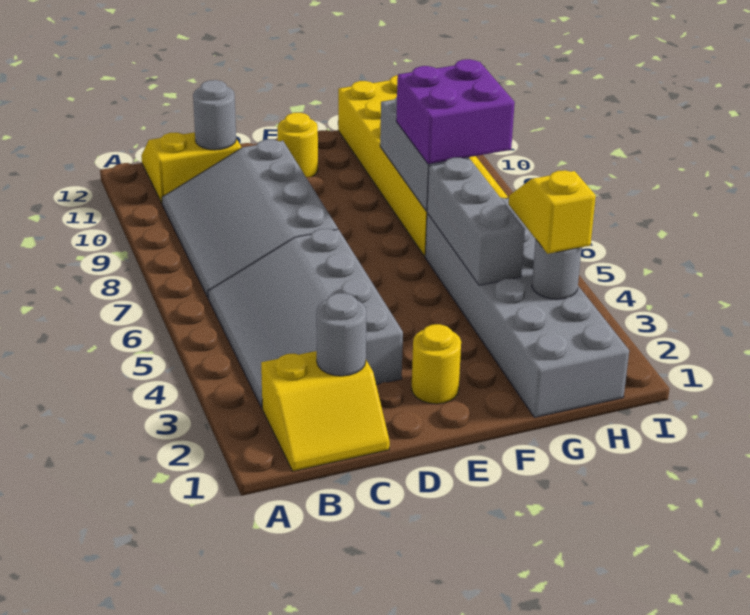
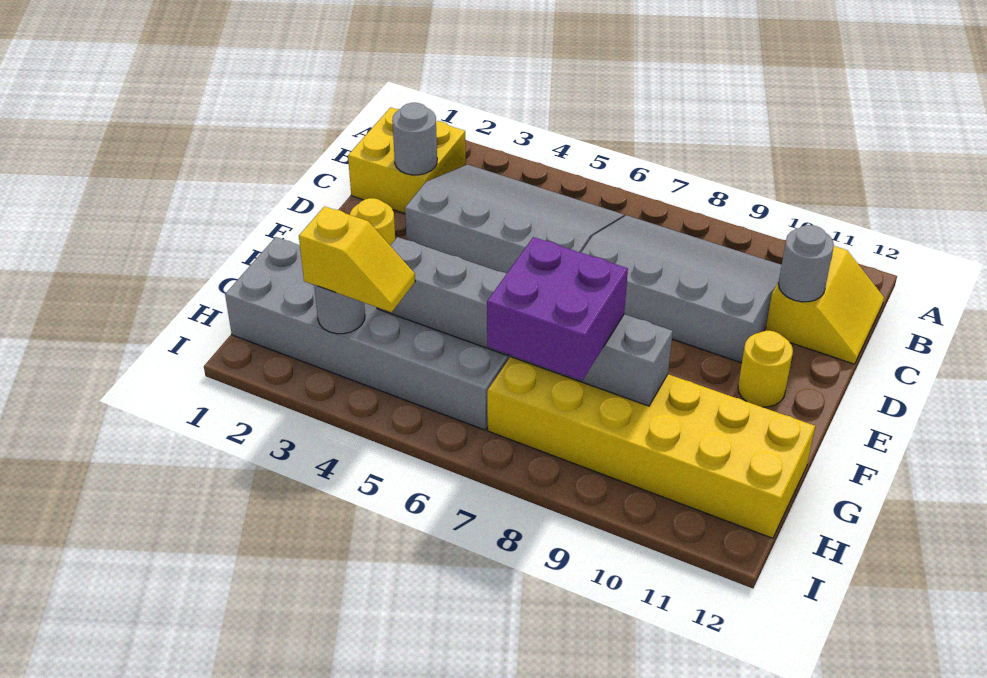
yellow 2x2 slope [261,351,390,471] -> yellow 2x2 brick [348,108,466,214]

